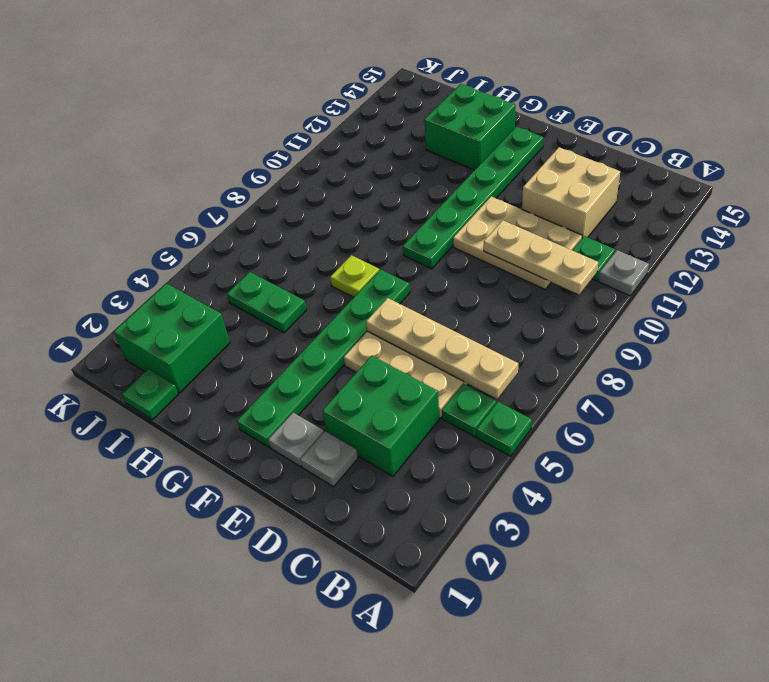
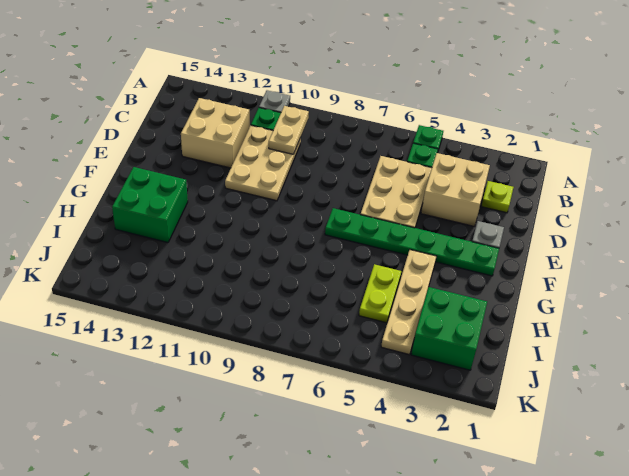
tan 1x4 plate [366,298,518,399] -> tan 1x4 plate moved to [381,250,436,355]
tan 1x3 plate [484,220,598,294] -> tan 1x2 plate [269,106,309,154]
green 2x2 brick [323,356,439,476] -> tan 2x2 brick [421,153,490,226]
grey 1x1 plate [300,431,358,487] -> none
green 1x6 plate [403,127,543,269] -> none
lime 1x1 plate [330,255,379,297] -> lime 1x1 plate moved to [482,181,514,213]
green 1x2 plate [227,272,306,333] -> lime 1x2 plate [359,264,401,323]
green 1x1 plate [122,369,178,420] -> none

